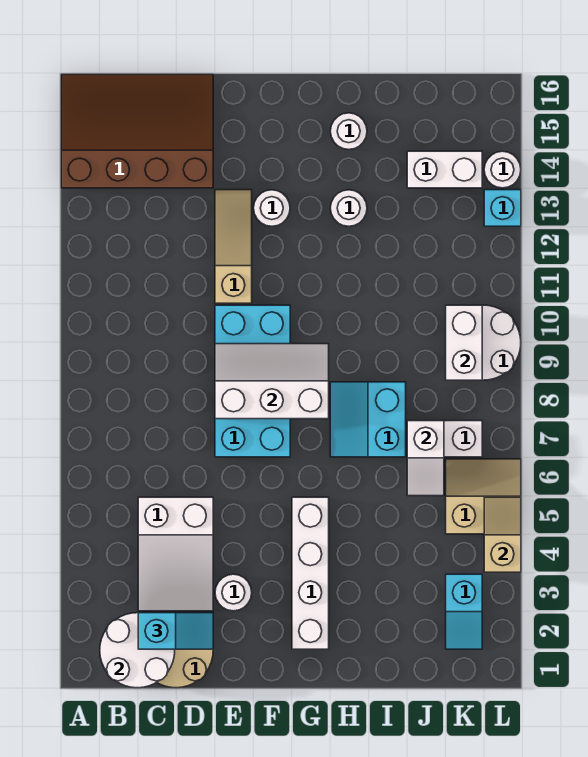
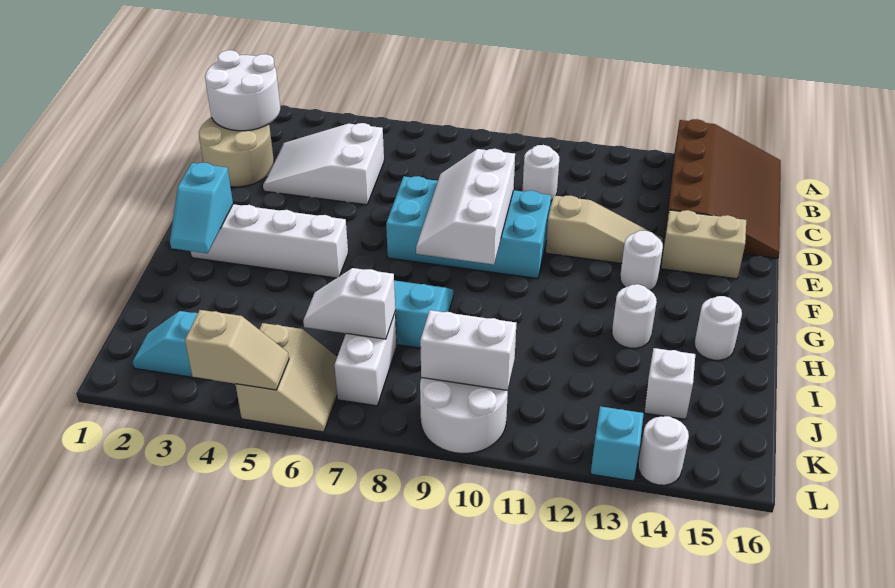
cyan 1x2 slope [138,613,213,649] -> cyan 1x2 slope moved to [170,163,233,253]
white 1x1 round brick [215,574,252,611] -> white 1x1 round brick moved to [523,145,559,200]
white 2x3 slope [215,344,329,419] -> white 2x3 slope turned to [416,149,515,265]
none -> tan 1x2 brick [661,210,746,279]
white 1x2 brick [407,151,482,188] -> white 1x1 brick [644,348,695,419]

